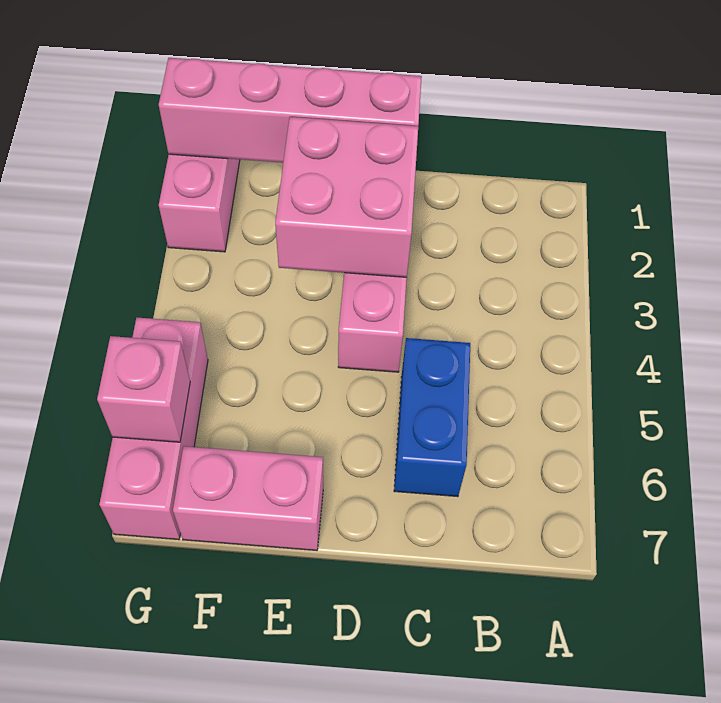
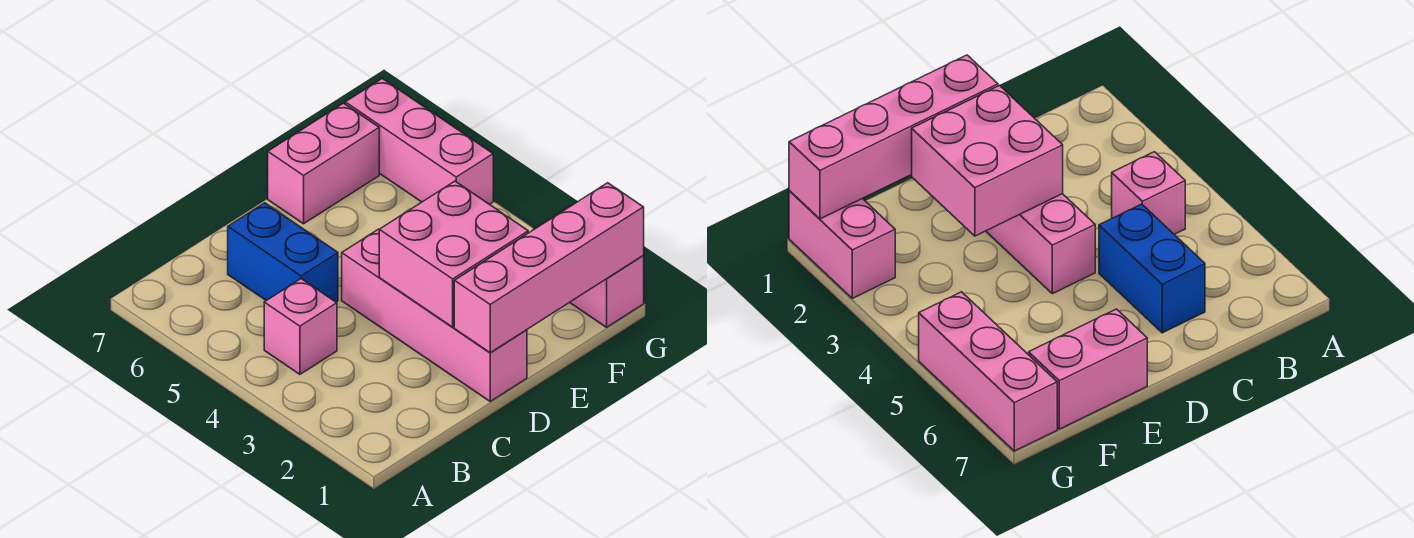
pink 1x1 brick [97,336,190,442] -> pink 1x1 brick moved to [264,279,337,374]

